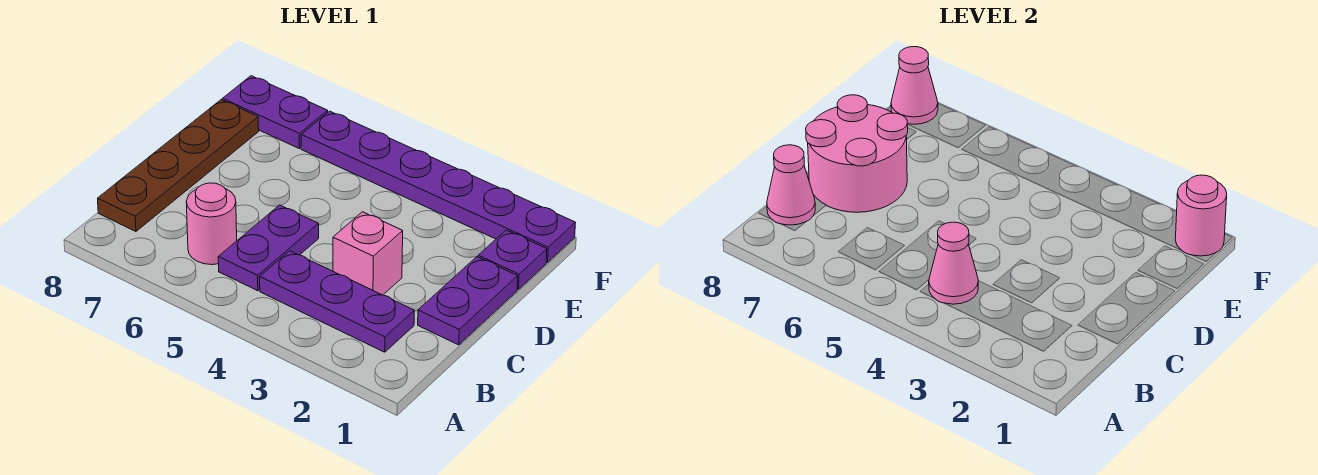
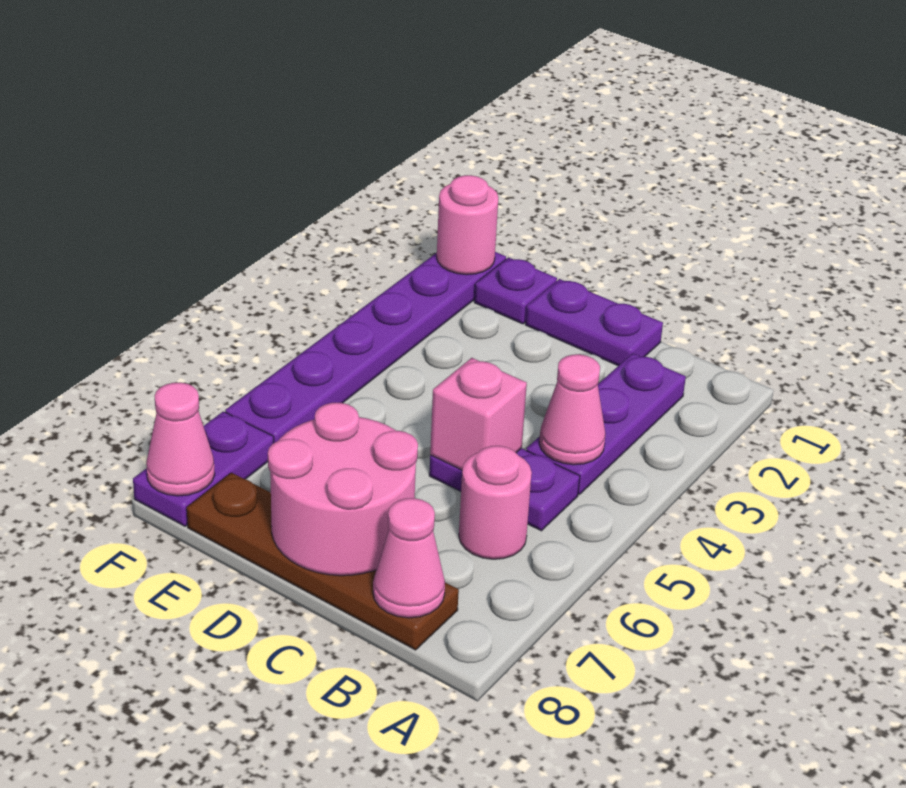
pink 1x1 brick [333,212,403,295] -> pink 1x1 brick moved to [430,358,527,470]

